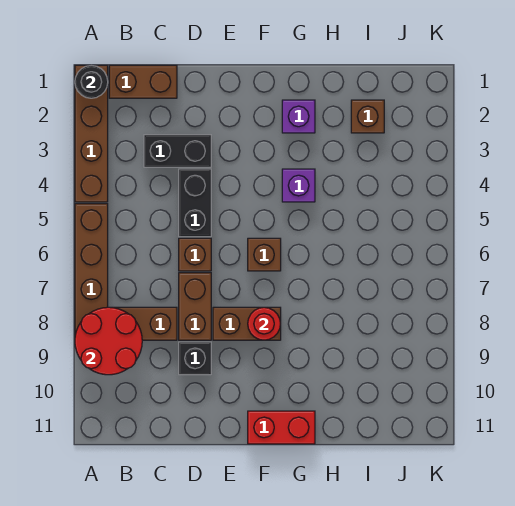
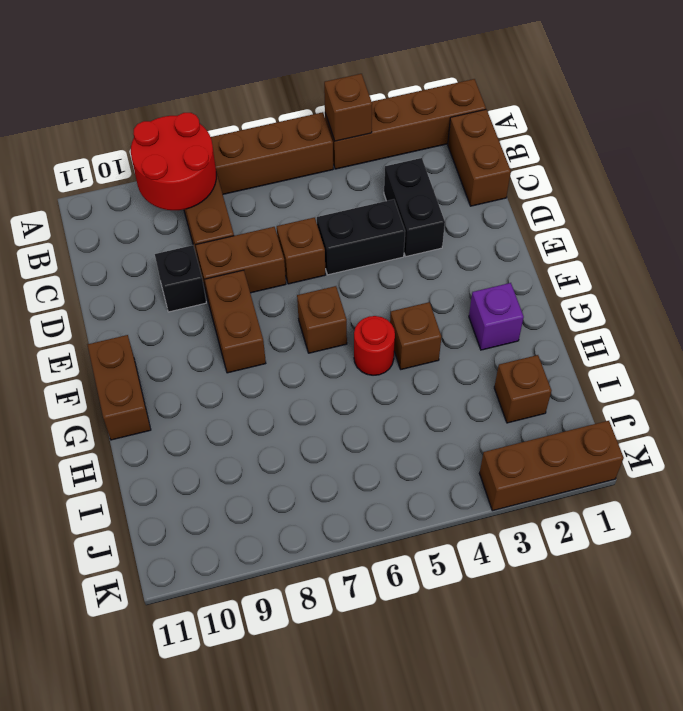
black 1x1 round brick [75,65,108,98] -> none
none -> brown 1x1 brick [324,74,372,141]
red 1x1 round brick [248,307,281,340] -> red 1x1 round brick moved to [354,316,395,375]
red 1x2 brick [248,411,315,444] -> brown 1x2 brick [88,335,151,440]
purple 1x1 brick [282,169,315,202] -> brown 1x1 brick [390,302,441,369]
none -> brown 1x3 brick [479,421,624,511]

